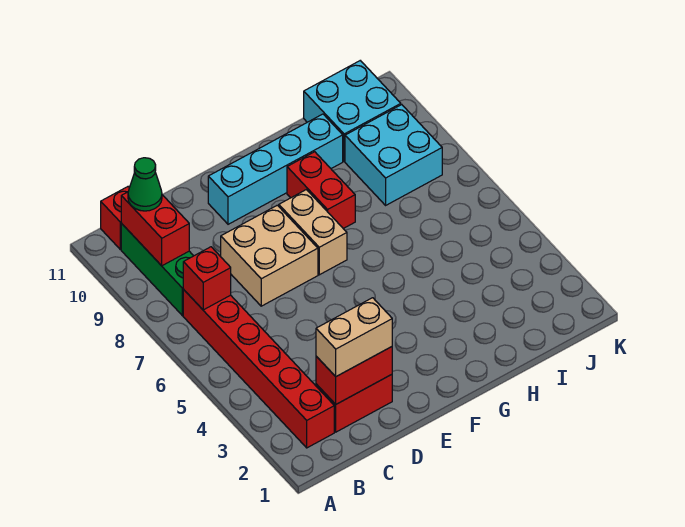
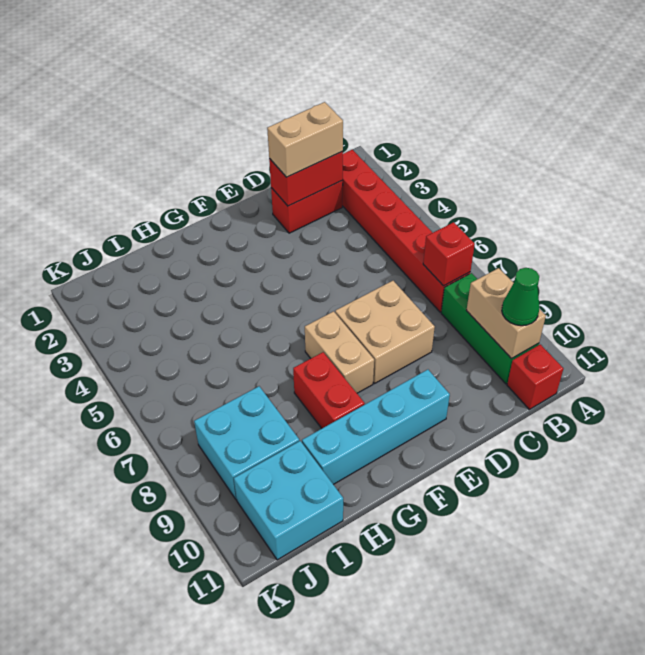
red 1x2 brick [121,192,189,266] -> tan 1x2 brick [466,268,546,359]

